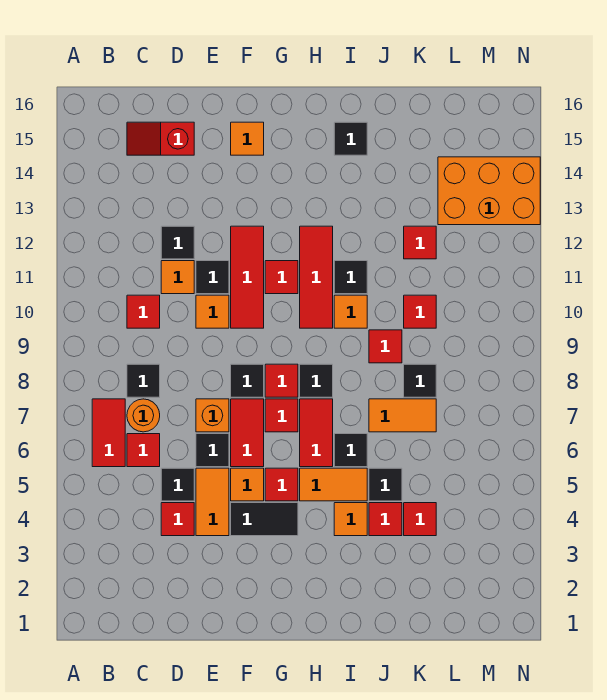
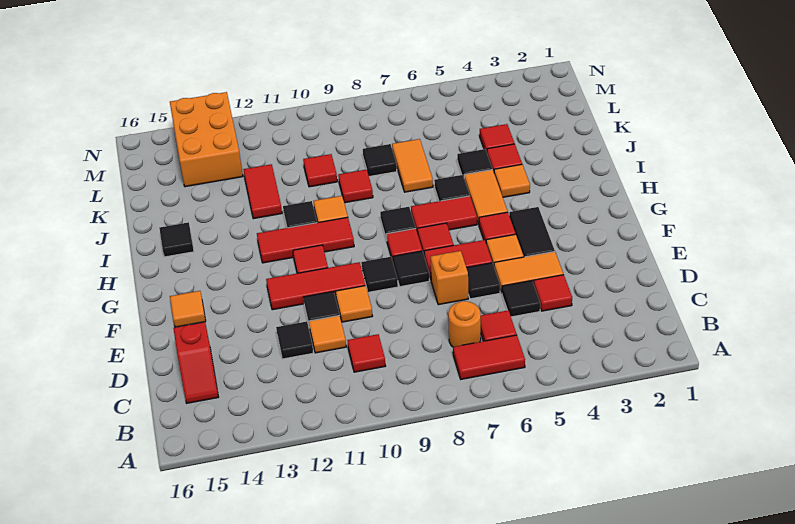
black 1x1 tile [127,364,160,397] -> black 1x1 tile moved to [361,257,398,292]
red 1x1 tile [404,226,436,259] -> red 1x2 tile [243,164,282,219]

